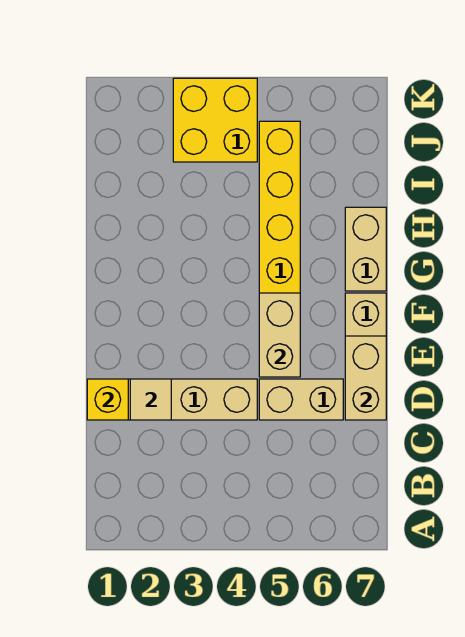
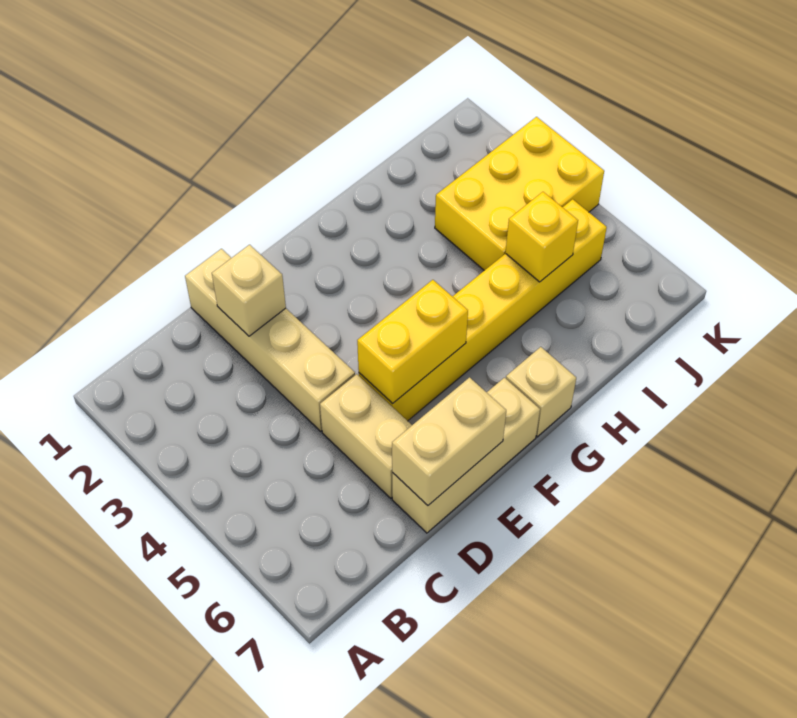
yellow 1x1 brick [87,379,128,420] -> yellow 1x1 brick moved to [506,192,578,282]
tan 1x1 tile [130,379,171,420] -> tan 1x1 brick [212,245,286,336]
tan 1x2 brick [259,293,300,377] -> yellow 1x2 brick [357,280,468,403]
tan 1x2 brick [345,207,386,291] -> tan 1x1 brick [506,347,576,437]
yellow 2x2 brick [173,78,257,162] -> yellow 2x3 brick [435,117,604,271]

